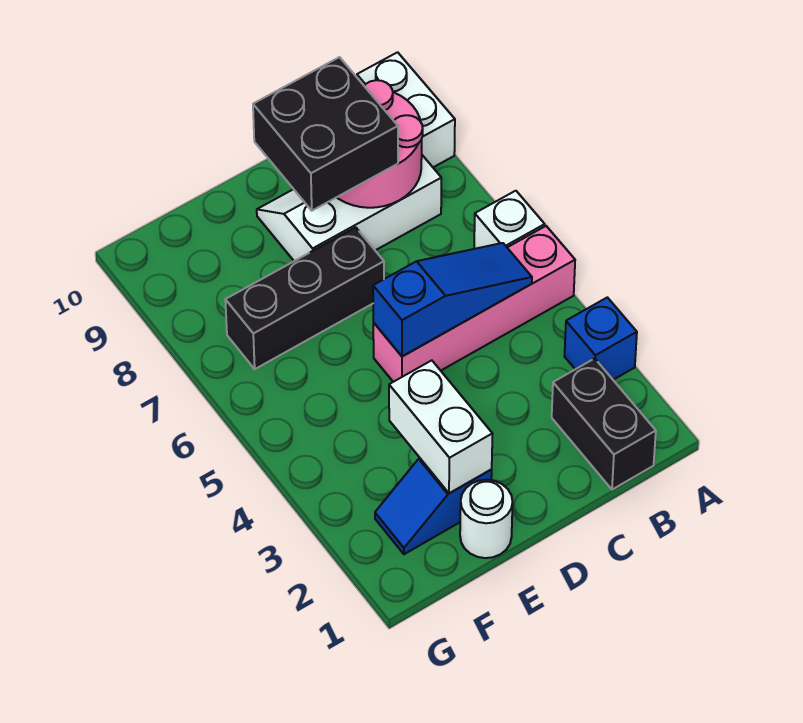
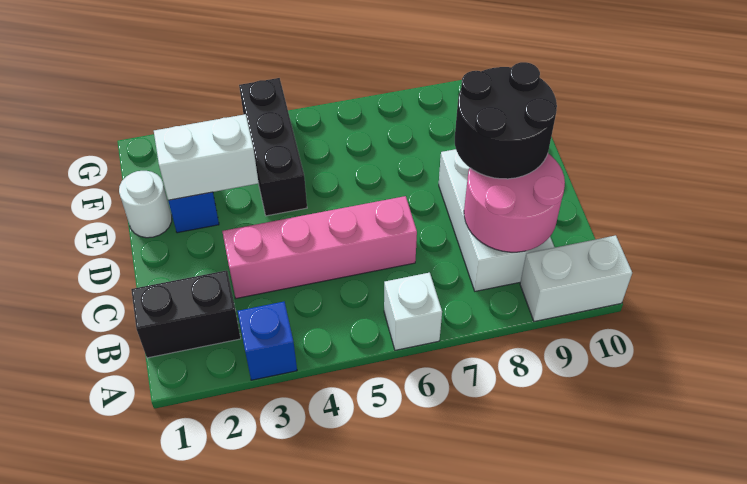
pink 1x4 brick [373,226,575,382] -> pink 1x4 brick turned to [222,196,417,298]
blue 1x3 slope [373,243,532,356] -> none
black 2x2 brick [253,57,398,211] -> black 2x2 round brick [455,62,557,179]
black 1x3 brick [225,227,384,369] -> black 1x3 brick moved to [239,78,307,216]

